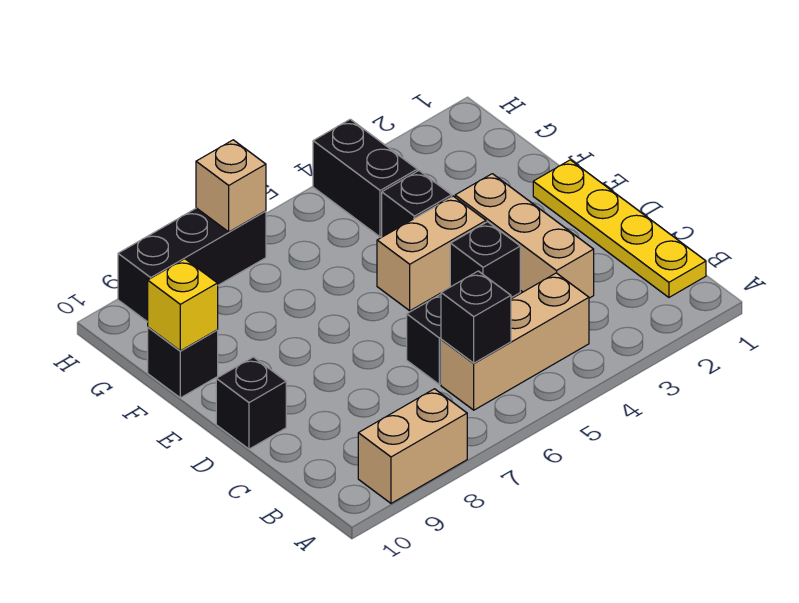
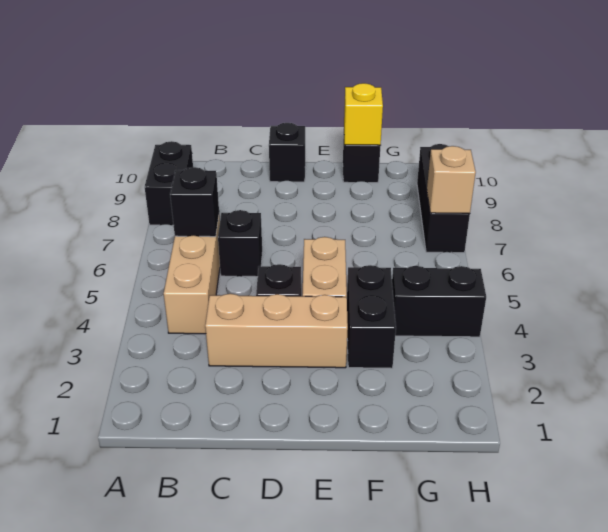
tan 1x2 brick [358,389,467,503] -> black 1x2 brick [145,141,193,225]
yellow 1x4 plate [533,160,706,297] -> none
black 1x1 brick [382,171,452,237] -> black 1x2 brick [347,265,396,368]

